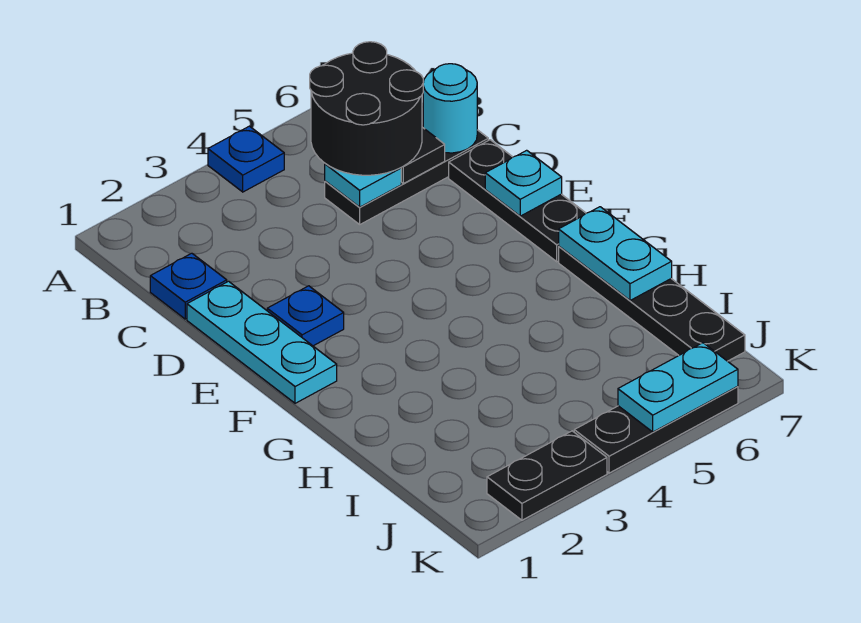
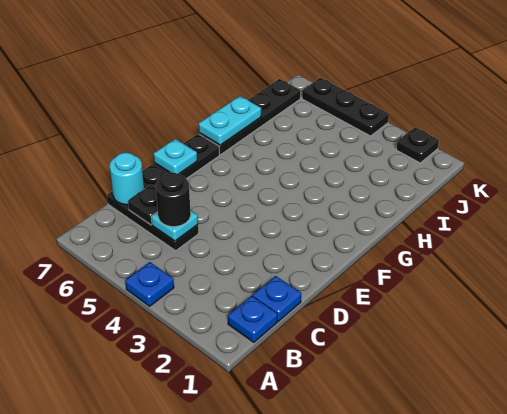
black 2x2 round brick [310,42,423,175] -> black 1x1 round brick [156,173,191,227]
cyan 1x3 plate [187,281,337,403] -> none
blue 1x1 plate [267,286,344,346] -> blue 1x1 plate moved to [228,296,277,342]
black 1x2 plate [487,431,607,520] -> black 1x1 plate [396,127,439,163]
cyan 1x2 plate [618,343,738,432] -> none

